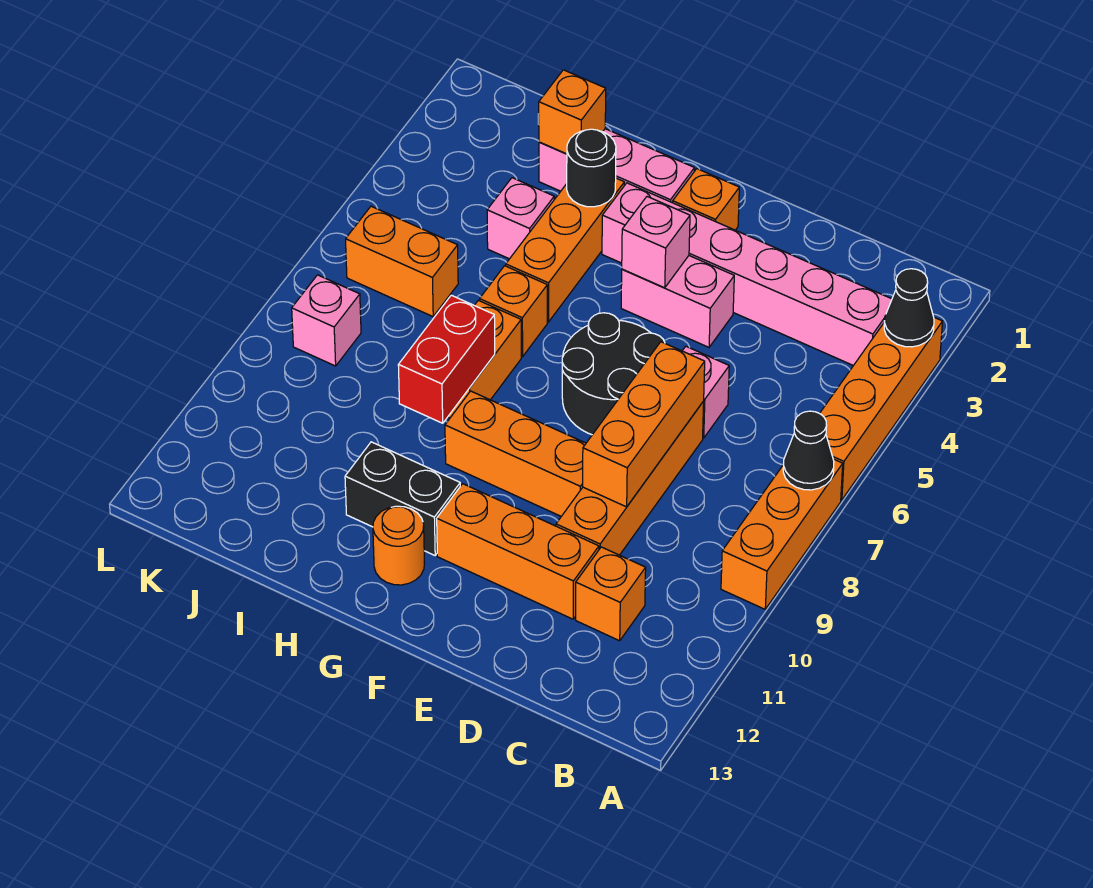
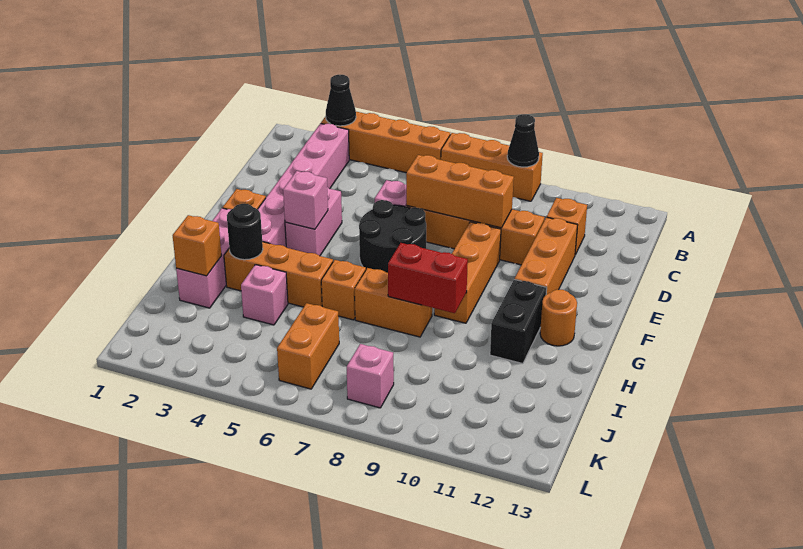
black 1x1 cone [783,411,834,490] -> black 1x1 cone moved to [507,114,539,167]

